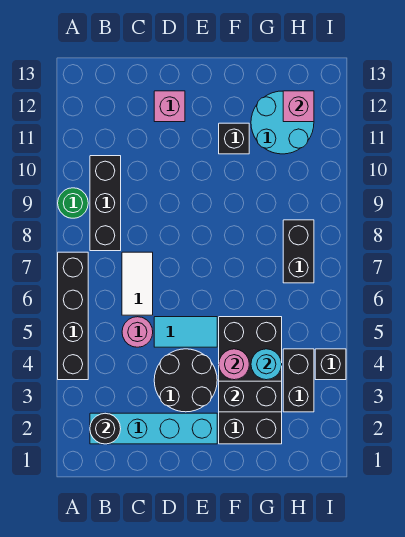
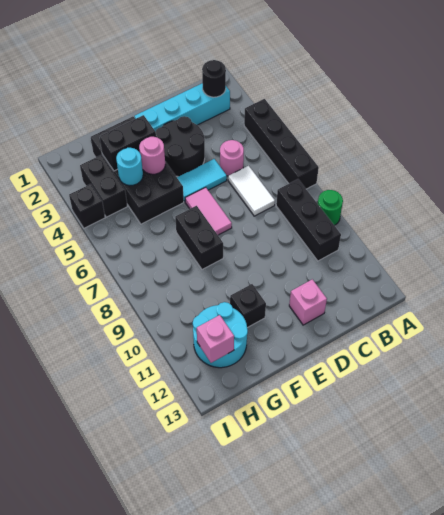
none -> pink 1x2 tile [185,187,232,235]
black 1x2 brick [283,220,314,283] -> black 1x2 brick moved to [175,206,223,270]

